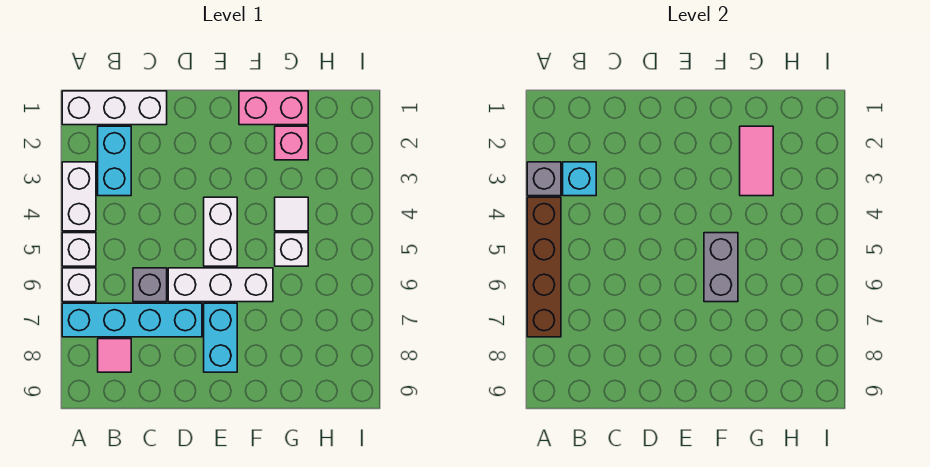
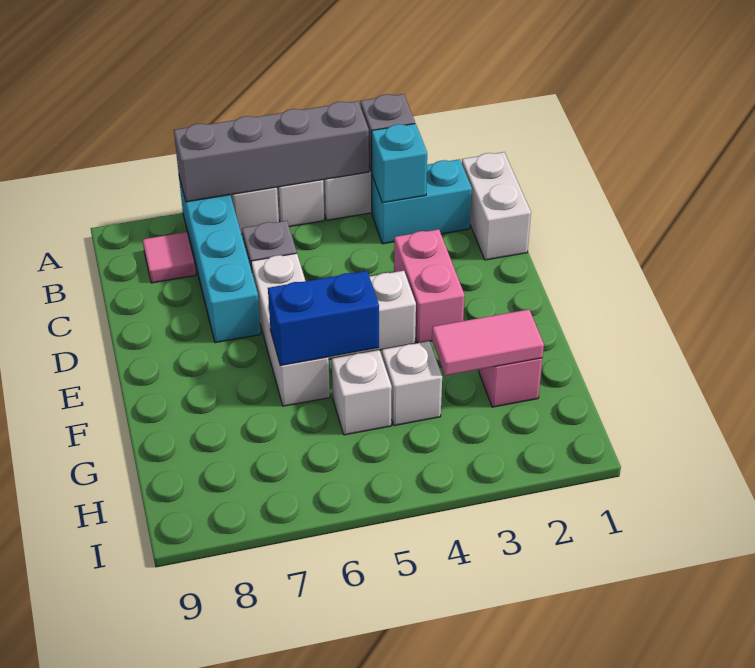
white 1x3 brick [62,91,167,125] -> white 1x2 brick [462,152,531,260]
brown 1x4 brick [527,197,561,337] -> grey 1x4 brick [174,101,369,202]
cyan 1x2 brick [204,303,237,372] -> none
pink 1x2 brick [239,91,308,125] -> pink 1x2 brick moved to [394,229,465,343]
grey 1x2 brick [704,233,738,302] -> blue 1x2 brick [268,271,379,365]
white 1x1 tile [275,197,308,231] -> white 1x1 brick [382,341,442,426]

